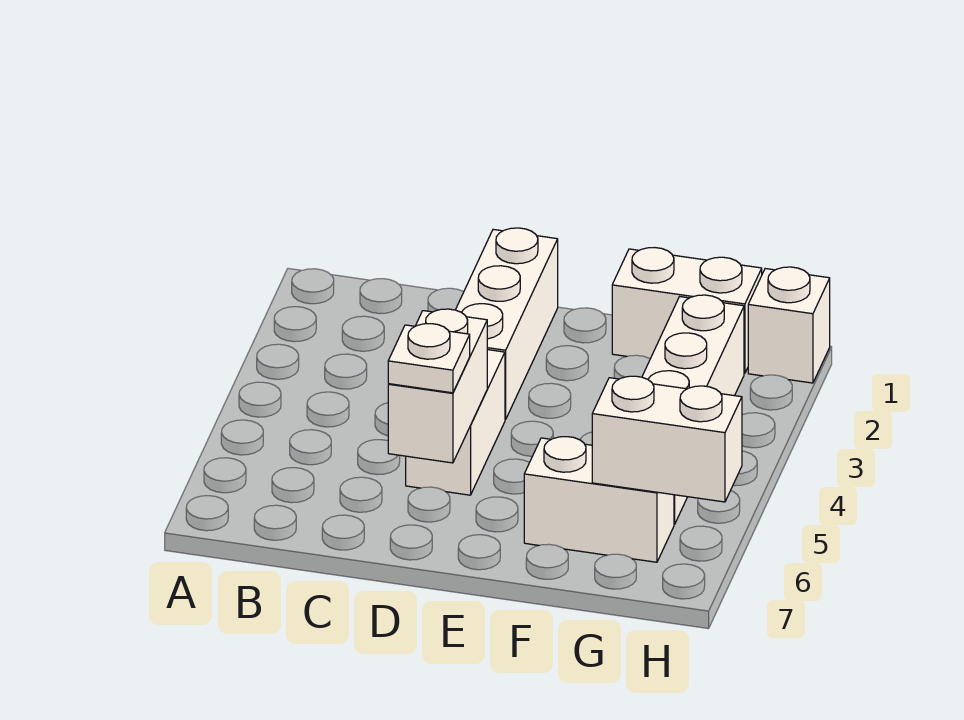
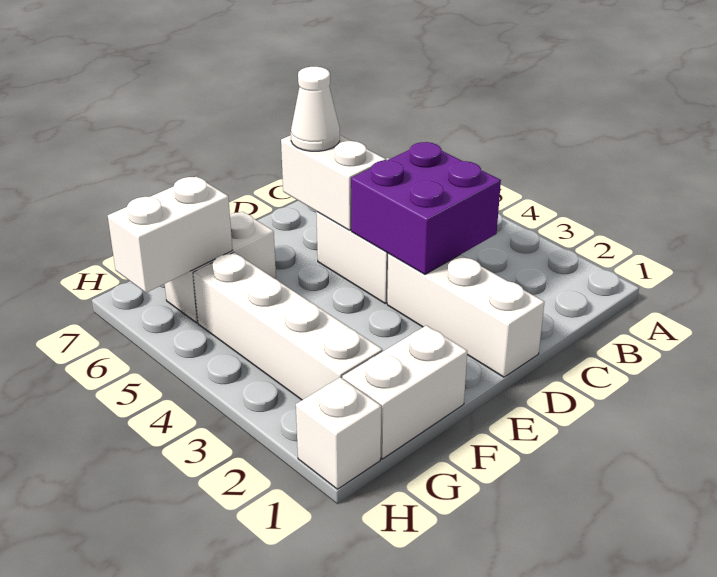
none -> purple 2x2 brick [351,142,501,274]
white 1x1 plate [388,324,470,393] -> white 1x1 cone [291,67,340,151]

